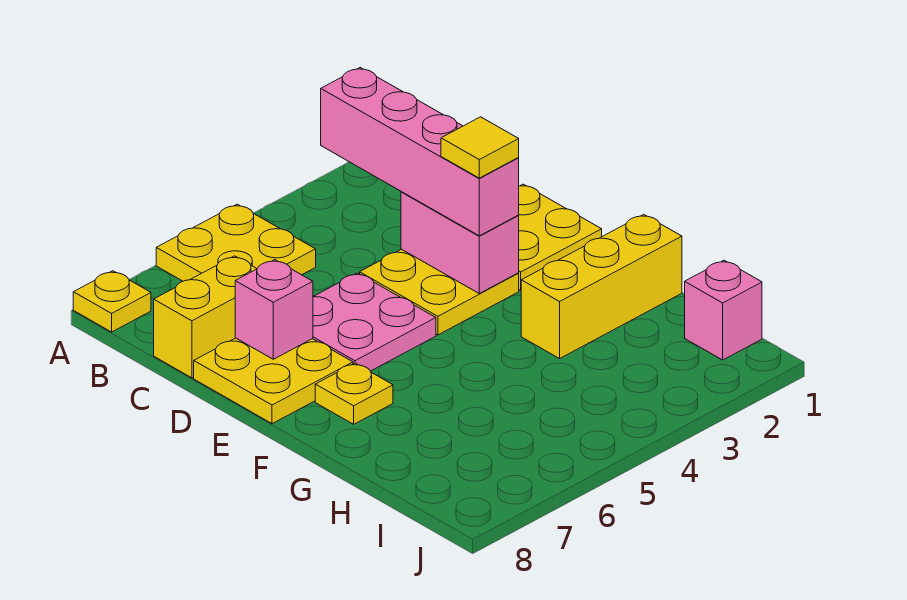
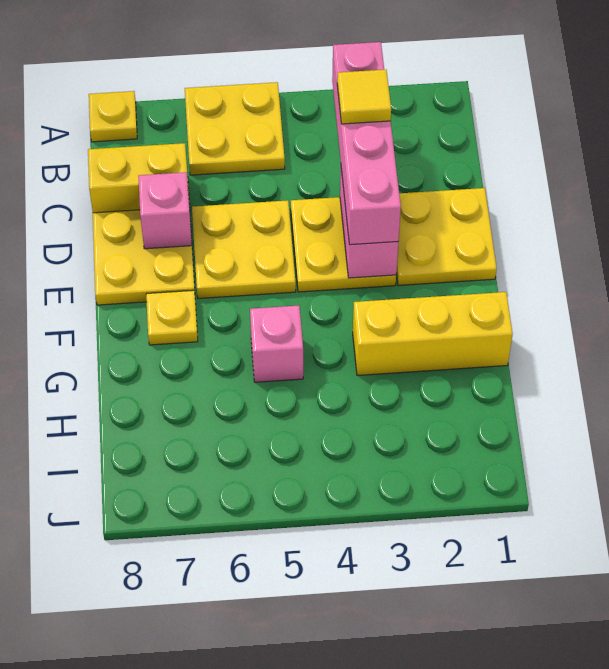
pink 2x2 plate [313,273,436,371] -> yellow 2x2 plate [192,200,296,299]
yellow 1x1 tile [441,117,519,178] -> yellow 1x1 tile moved to [337,70,391,124]
pink 1x1 brick [685,260,762,360] -> pink 1x1 brick moved to [250,305,303,382]

